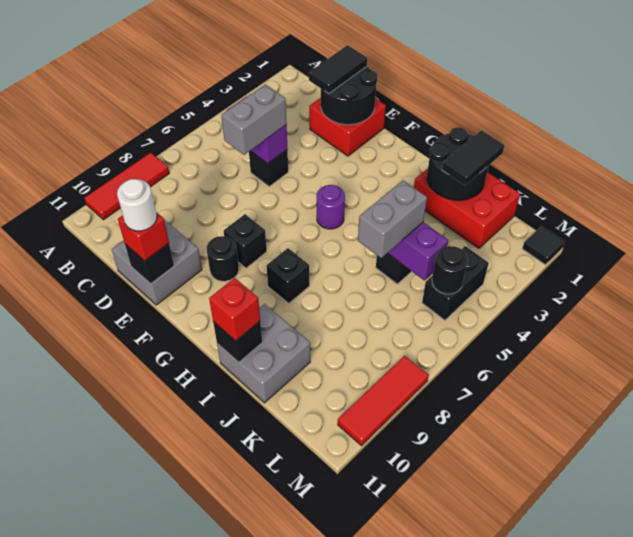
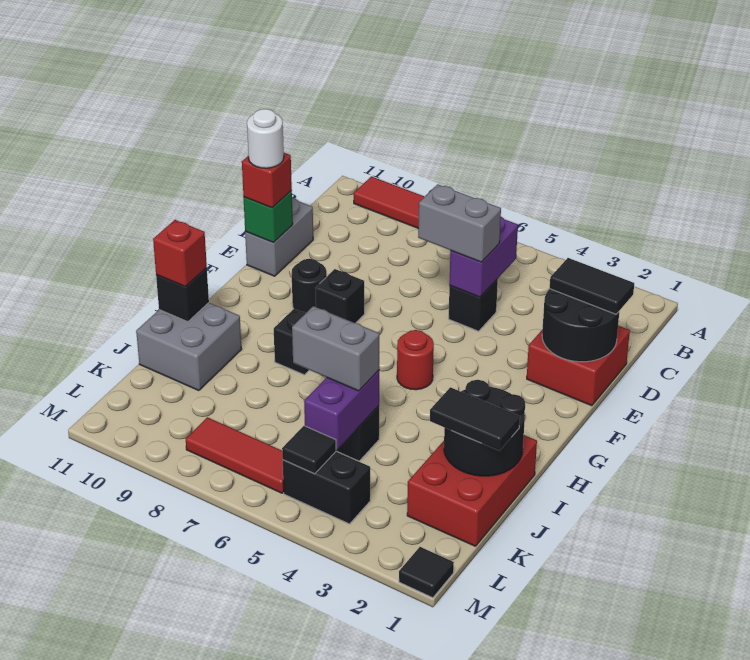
grey 2x2 brick [112,220,202,305] -> grey 1x2 brick [245,198,313,276]
black 1x1 brick [125,243,174,284] -> green 1x1 brick [243,191,293,243]
purple 1x1 round brick [317,185,345,229] -> red 1x1 round brick [397,330,434,390]
black 1x1 round brick [432,246,468,294] -> black 1x1 tile [282,426,336,474]
red 1x3 tile [338,356,429,446] -> red 1x3 tile moved to [186,417,284,493]

